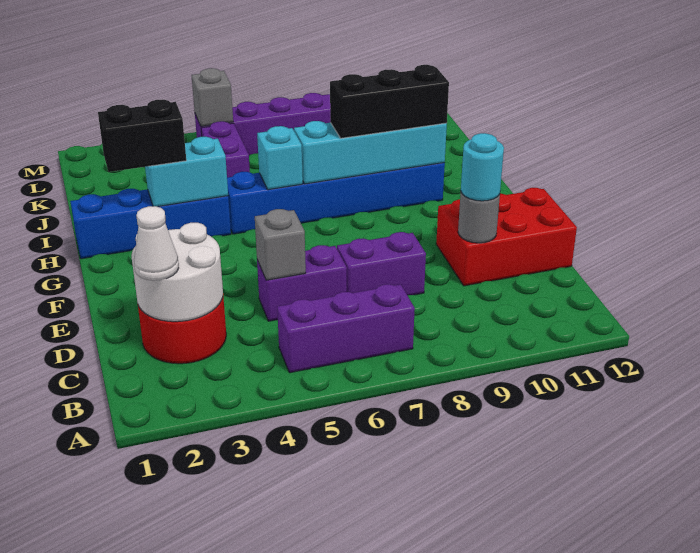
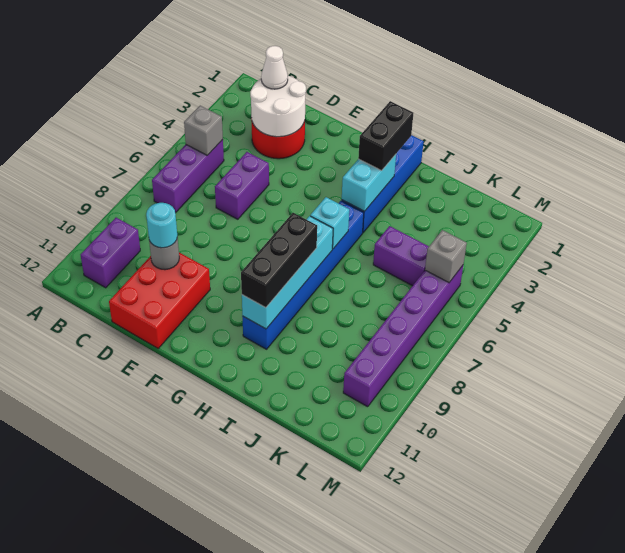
grey 1x1 brick [255,209,306,280] -> grey 1x1 brick moved to [184,106,223,155]
purple 1x2 brick [337,232,426,295] -> purple 1x2 brick moved to [81,218,140,288]

